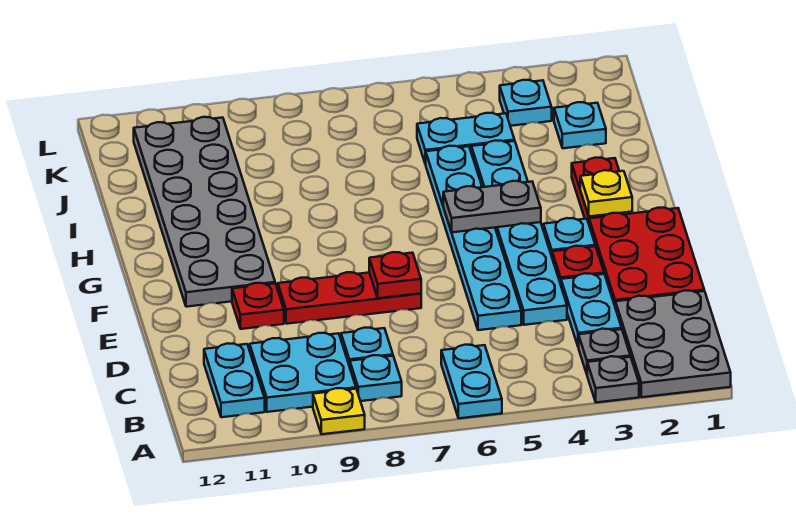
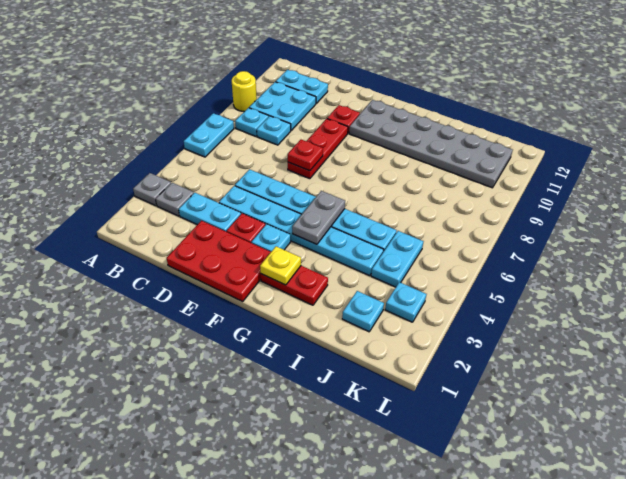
grey 2x3 plate [615,290,731,397] -> none
cyan 1x2 plate [441,345,502,418] -> cyan 1x2 plate turned to [184,113,234,157]
yellow 1x1 plate [313,388,365,434] -> yellow 1x1 round brick [232,71,257,112]

